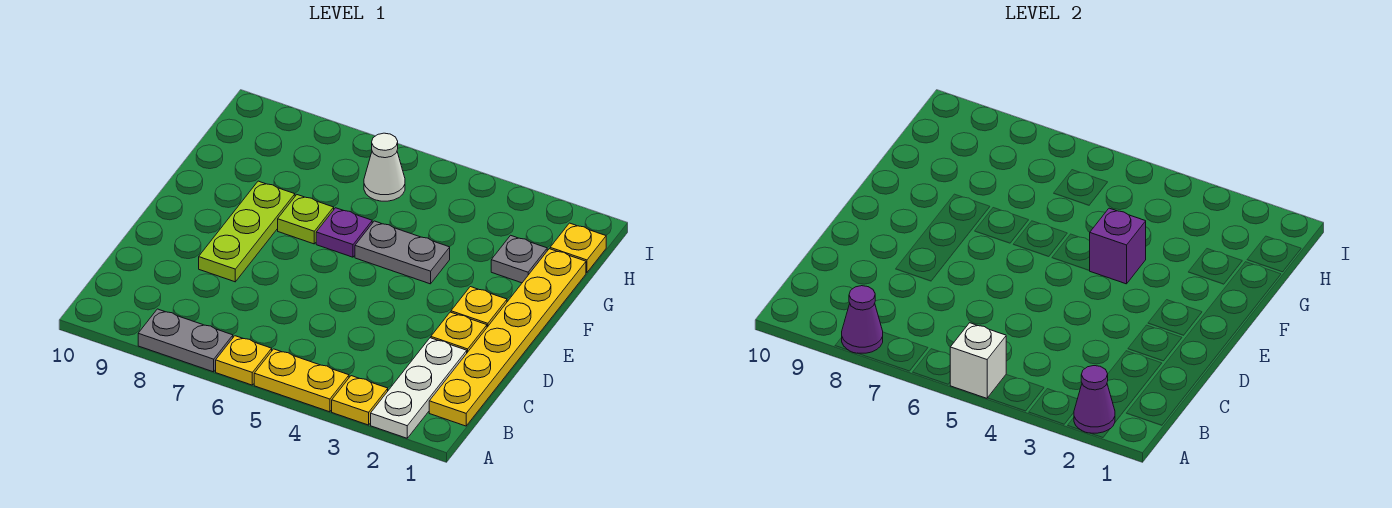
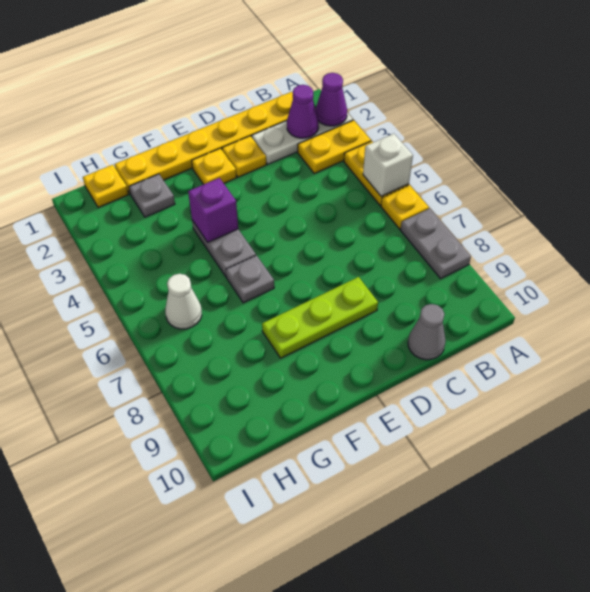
yellow 1x1 plate [332,376,388,425] -> yellow 1x2 plate [298,120,371,173]
purple 1x1 cone [842,286,883,353] -> purple 1x1 cone moved to [287,85,319,138]
none -> grey 1x1 cone [408,304,446,360]
purple 1x1 plate [316,208,372,257] -> grey 1x1 plate [226,255,274,303]
lime 1x1 plate [278,195,334,244] -> none

